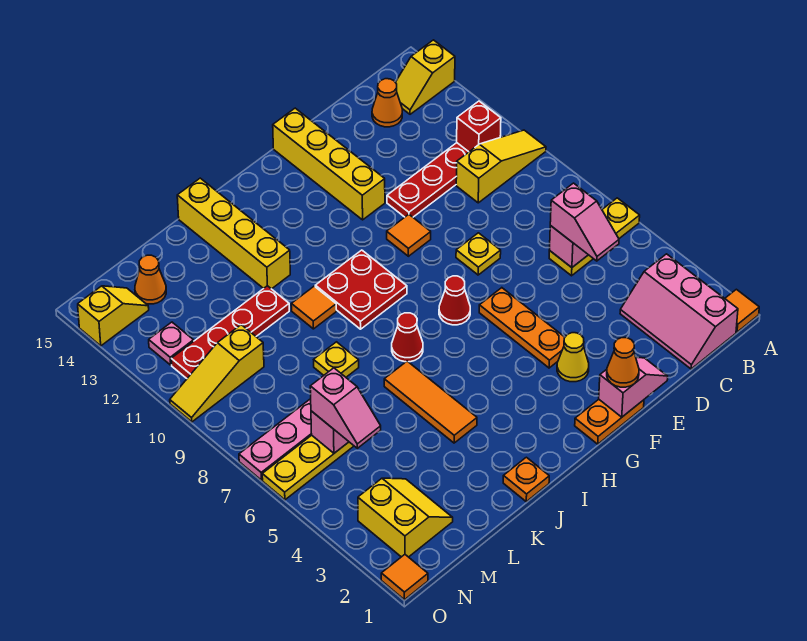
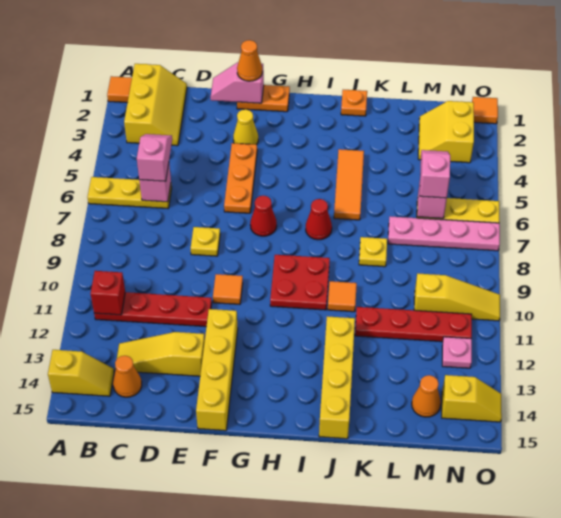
yellow 1x3 slope [456,130,546,203] -> yellow 1x3 slope moved to [115,332,205,376]
pink 2x3 slope [620,254,738,369] -> yellow 2x3 slope [124,64,187,146]
yellow 1x2 slope [78,286,149,346] -> yellow 1x2 slope turned to [442,375,502,422]

